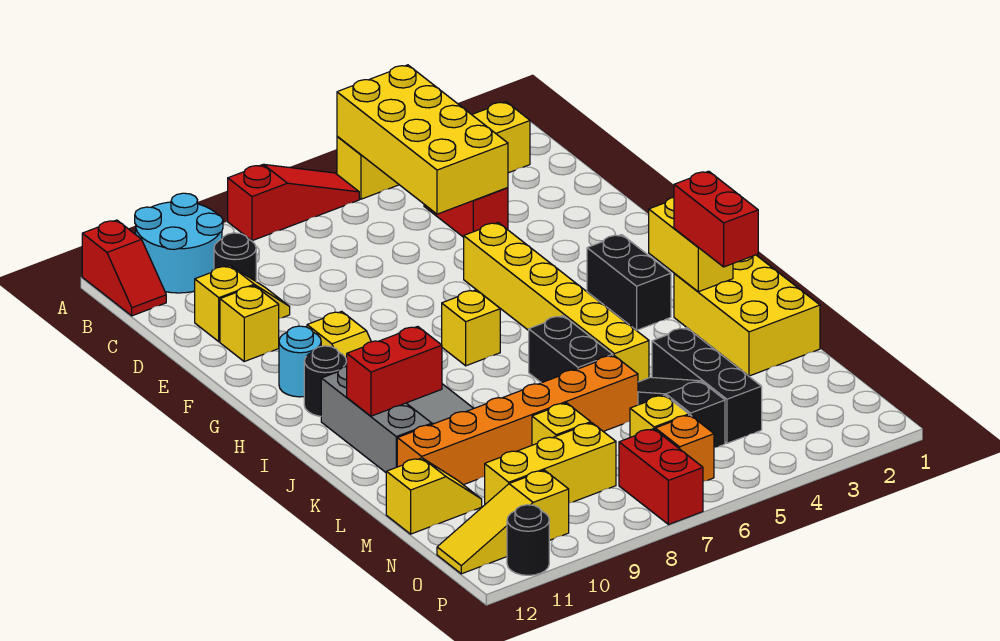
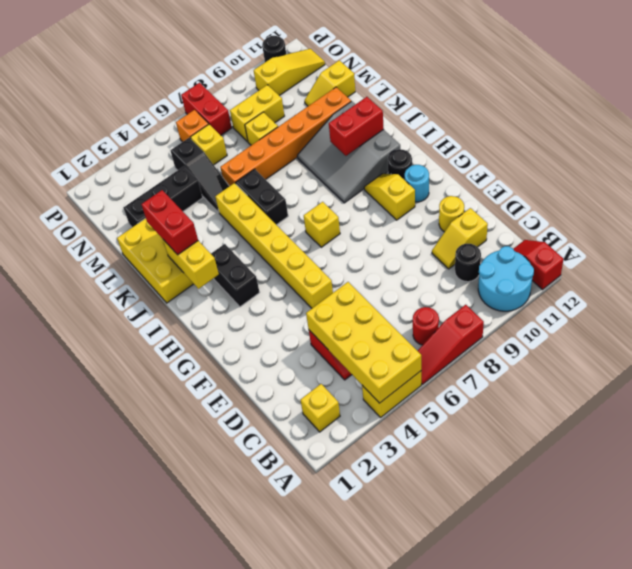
none -> red 1x1 round brick [413,307,439,345]
yellow 1x1 brick [220,286,279,361] -> yellow 1x1 round brick [439,196,464,232]
black 1x3 brick [652,328,762,443] -> black 1x3 brick turned to [123,166,203,227]
yellow 1x3 brick [485,423,616,504] -> yellow 1x2 brick [230,85,284,142]

